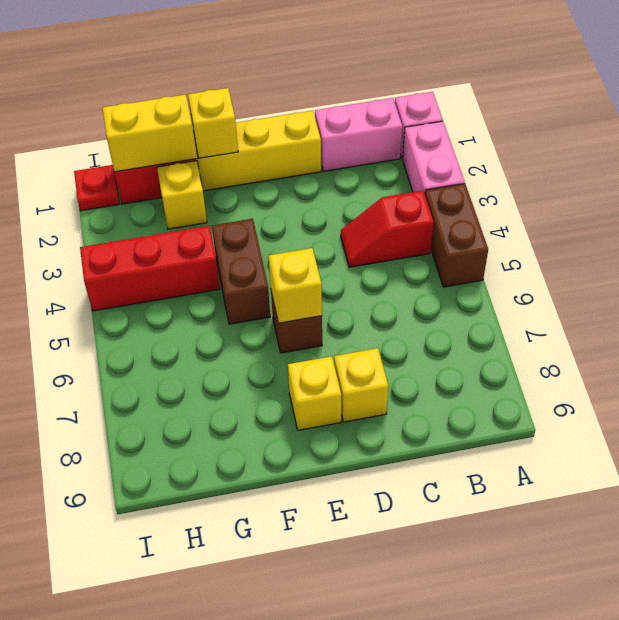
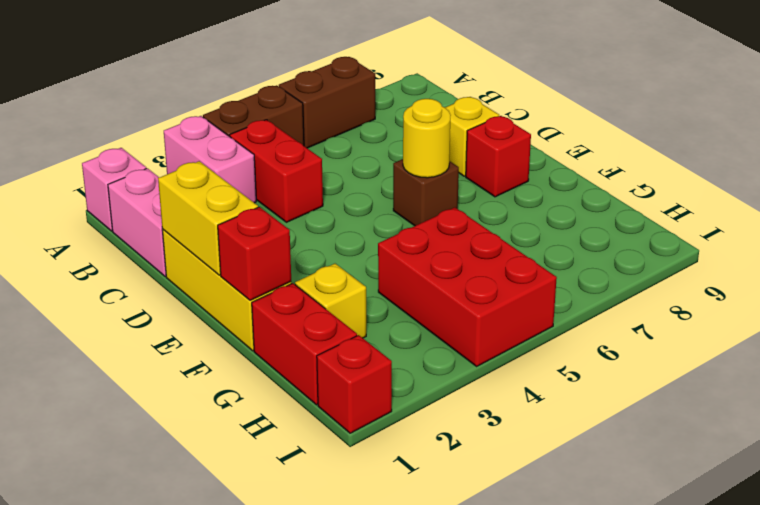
pink 1x2 brick [403,121,465,194] -> pink 1x2 brick turned to [164,116,256,203]
red 1x2 slope [341,191,434,267] -> red 1x2 brick [230,120,323,222]
yellow 1x1 brick [268,248,322,323] -> yellow 1x1 round brick [403,99,451,178]
yellow 1x1 brick [288,356,341,430] -> red 1x1 brick [466,116,531,197]
yellow 1x1 brick [188,88,238,158] -> red 1x1 brick [218,207,291,300]
brown 1x2 brick [212,219,270,324] -> brown 1x2 brick moved to [279,57,375,148]
yellow 1x2 brick [103,95,197,172] -> yellow 1x2 brick moved to [158,161,258,275]
red 1x3 brick [80,226,220,311] -> red 2x3 brick [378,208,557,366]
red 1x1 plate [74,165,119,211] -> red 1x1 brick [317,335,392,433]

